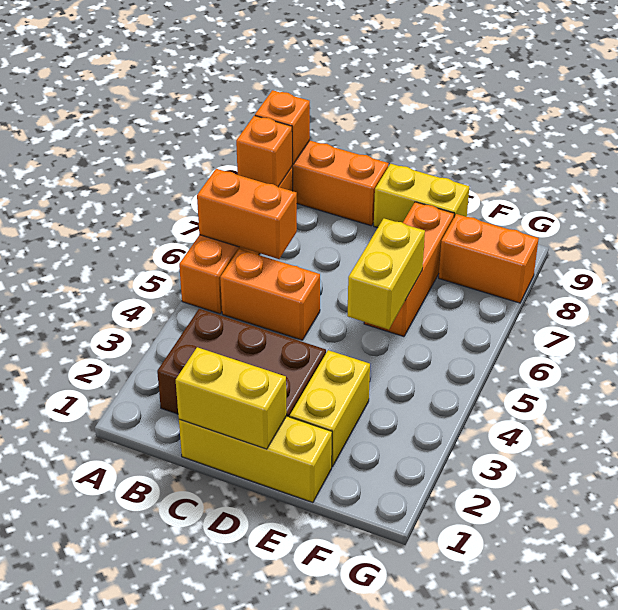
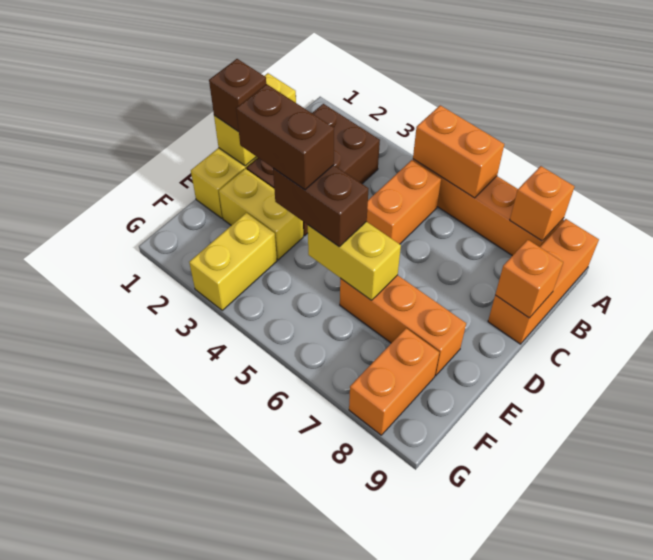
orange 1x2 brick [197,169,297,259] -> orange 1x2 brick turned to [413,105,504,198]
orange 1x1 brick [255,90,310,164] -> orange 1x1 brick moved to [495,240,563,318]
none -> brown 1x1 brick [209,59,266,132]
yellow 1x2 brick [374,164,469,228] -> yellow 1x2 brick moved to [189,213,277,310]
none -> brown 1x2 brick [236,84,334,190]
none -> brown 1x2 brick [273,165,368,247]

